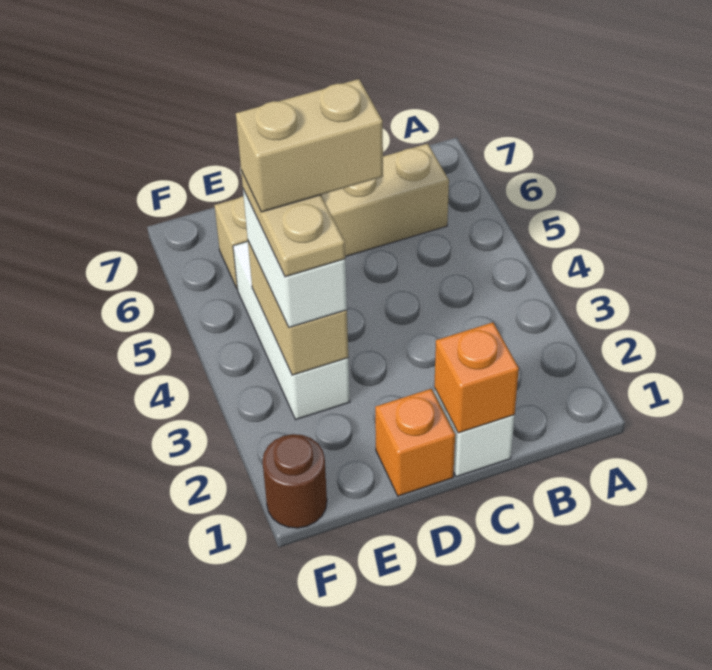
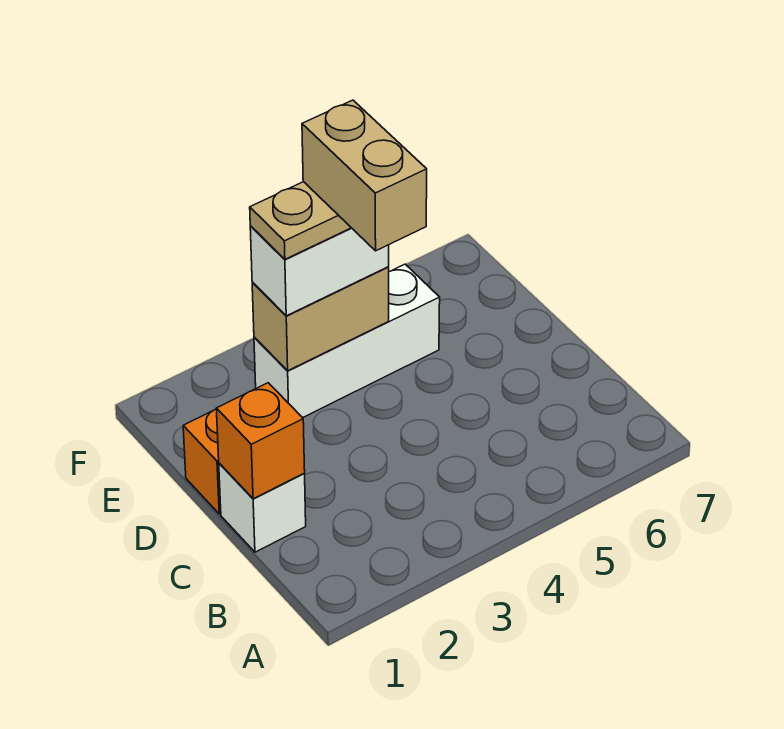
tan 1x4 brick [214,144,449,288] -> none
brown 1x1 round brick [262,434,327,528] -> none

